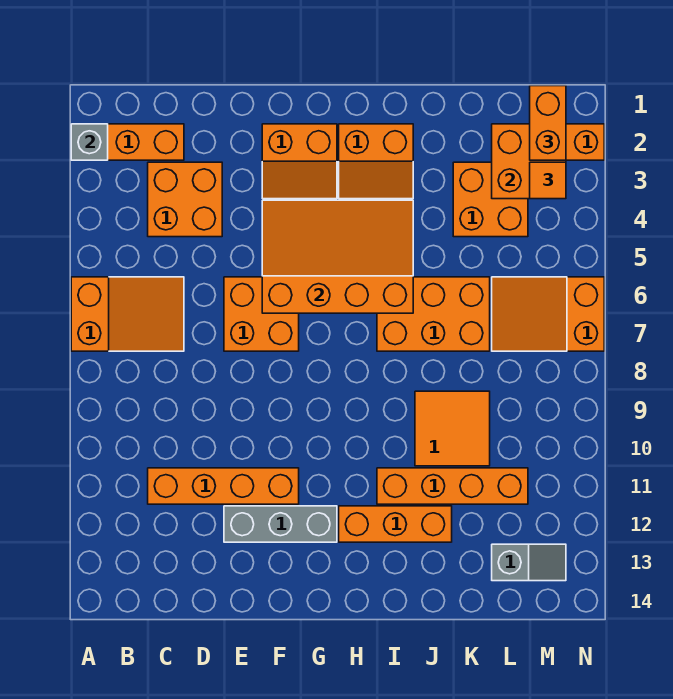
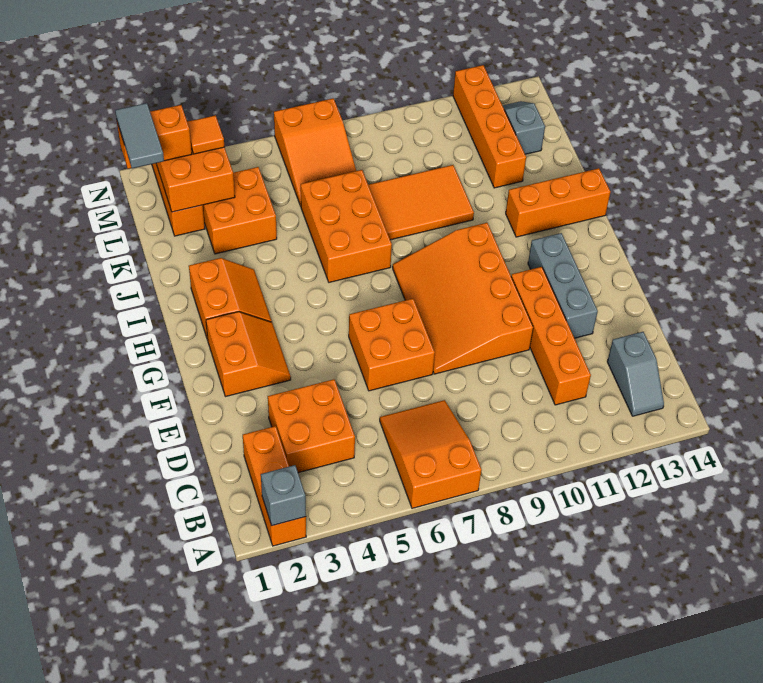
none -> grey 1x2 slope [607,332,664,416]
orange 3x4 slope [262,200,413,313] -> orange 3x4 slope moved to [393,223,533,374]
orange 1x3 brick [339,506,452,542] -> orange 1x3 brick turned to [506,168,610,237]
orange 1x4 brick [377,468,528,504] -> orange 1x4 brick moved to [453,65,526,188]
orange 2x2 tile [415,391,490,466] -> orange 2x3 tile [368,165,474,240]
none -> grey 1x2 tile [115,103,164,168]

